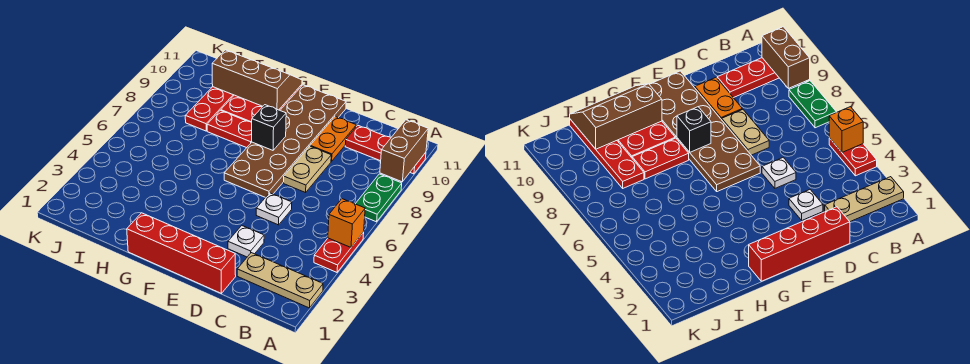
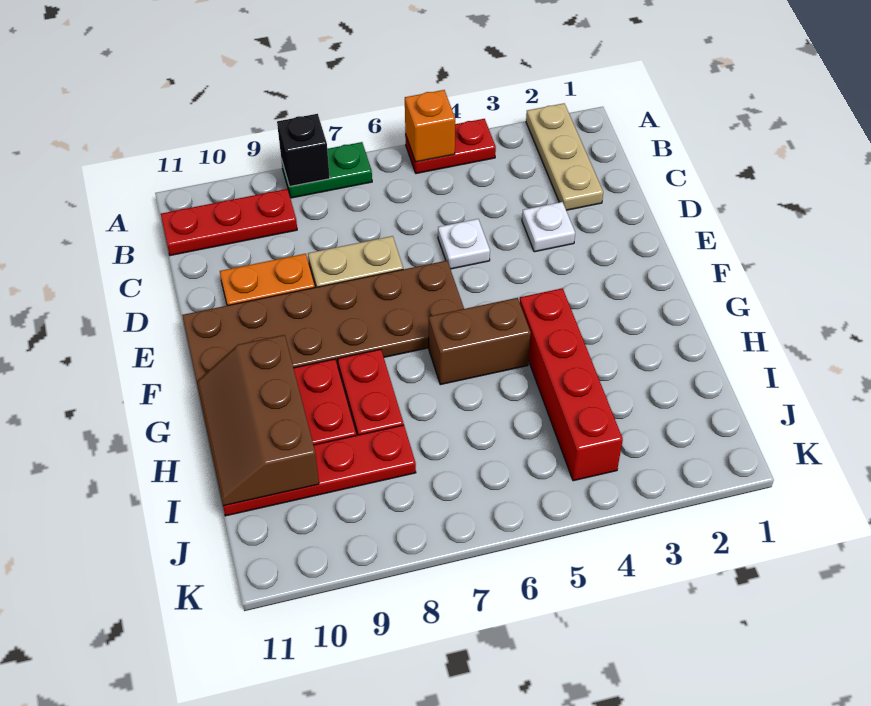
brown 1x2 brick [380,120,428,182] -> brown 1x2 brick moved to [429,298,531,385]
red 1x3 plate [345,125,426,174] -> red 1x3 plate turned to [161,189,297,256]
red 1x4 brick [127,213,236,293] -> red 1x4 brick moved to [520,288,623,481]
black 1x1 brick [252,105,286,150] -> black 1x1 brick moved to [277,114,330,187]

